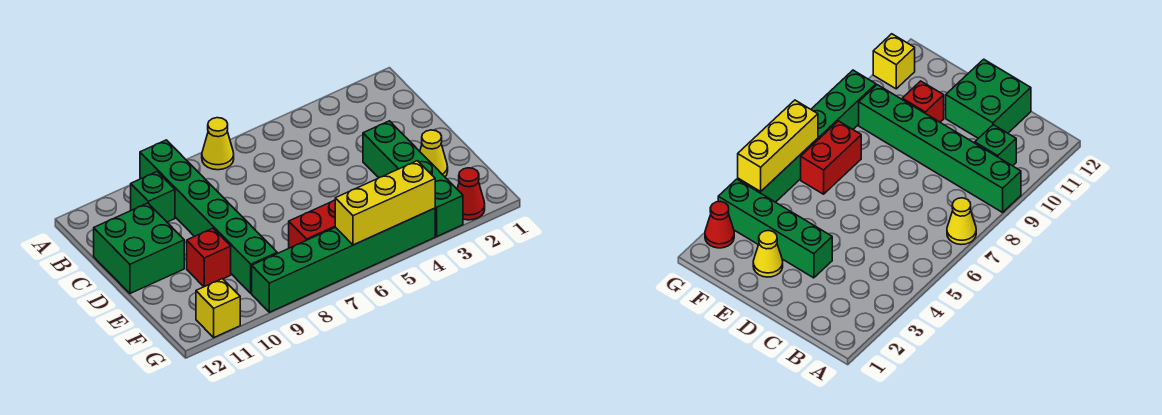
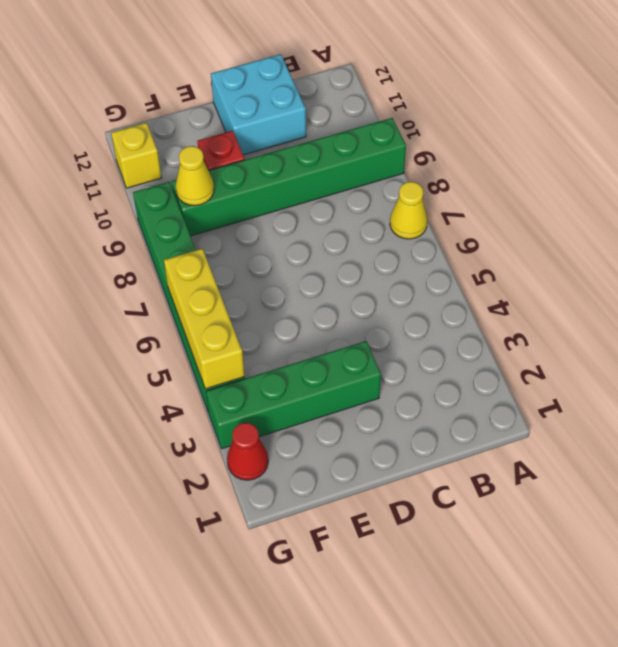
green 1x1 brick [131,172,175,222] -> none
green 2x2 brick [94,203,184,293] -> cyan 2x2 brick [211,54,306,155]
yellow 1x1 cone [420,130,448,177] -> yellow 1x1 cone moved to [175,146,214,206]
red 1x2 brick [289,200,335,248] -> none

